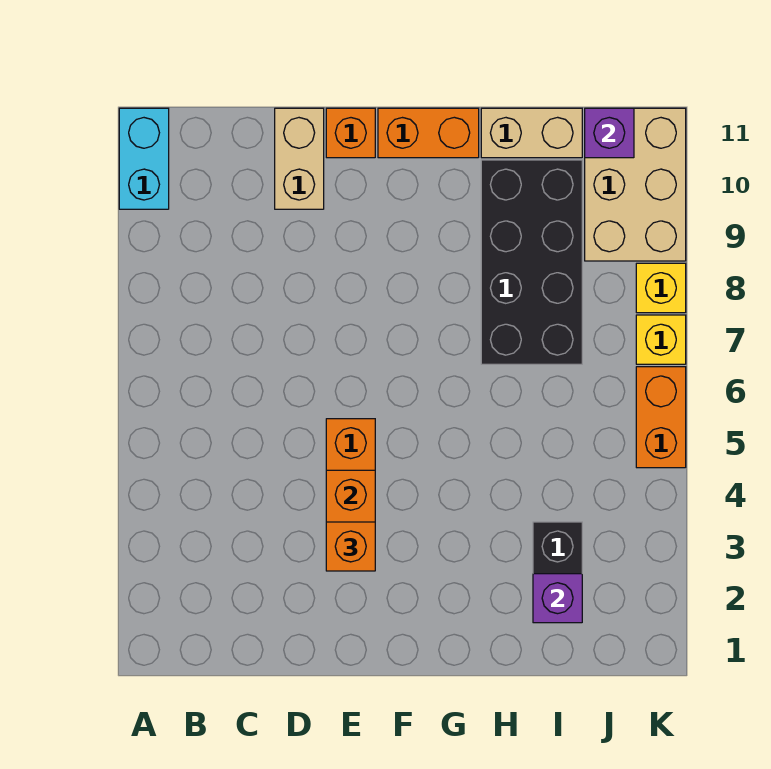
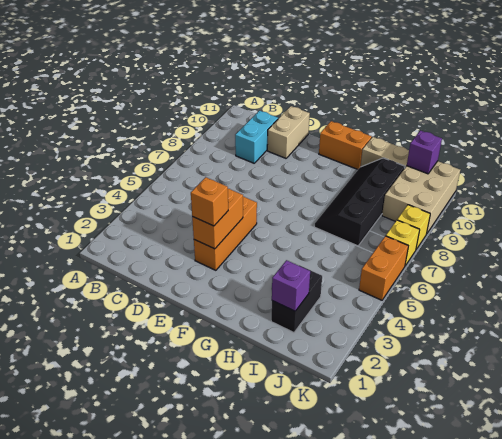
cyan 1x2 brick [119,108,169,209] -> cyan 1x2 brick moved to [235,111,278,163]
orange 1x1 brick [326,108,375,158] -> none
black 2x4 brick [481,160,582,364] -> black 2x4 slope [314,158,405,246]

